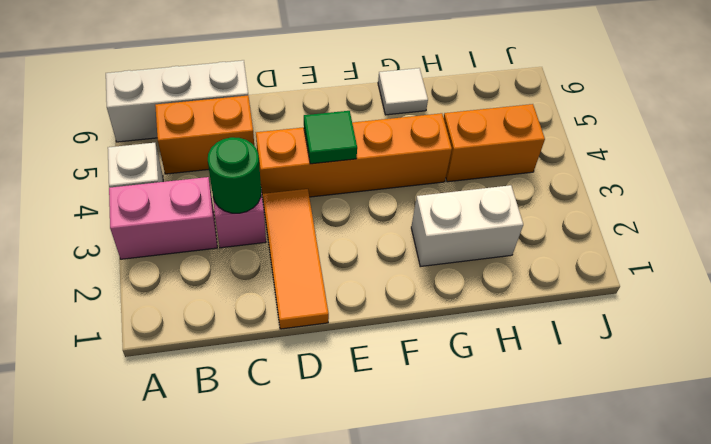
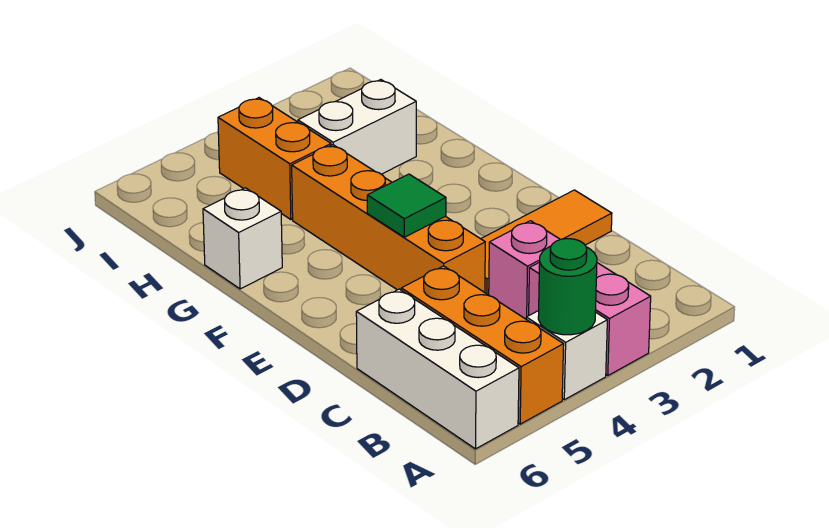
orange 1x2 brick [155,95,254,174] -> orange 1x3 brick [401,266,564,424]
green 1x1 round brick [208,137,261,213] -> green 1x1 round brick moved to [538,239,597,335]
white 1x2 brick [411,185,523,267] -> white 1x2 brick turned to [298,80,416,174]
white 1x1 tile [378,68,428,115] -> white 1x1 brick [203,188,282,289]

